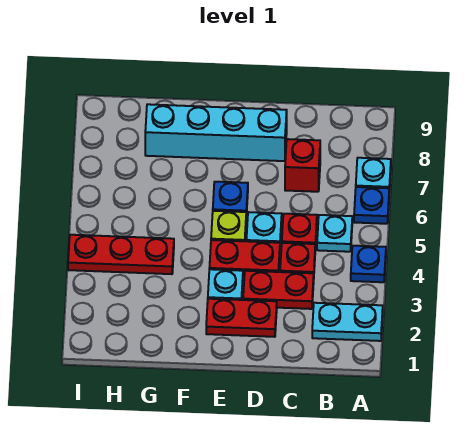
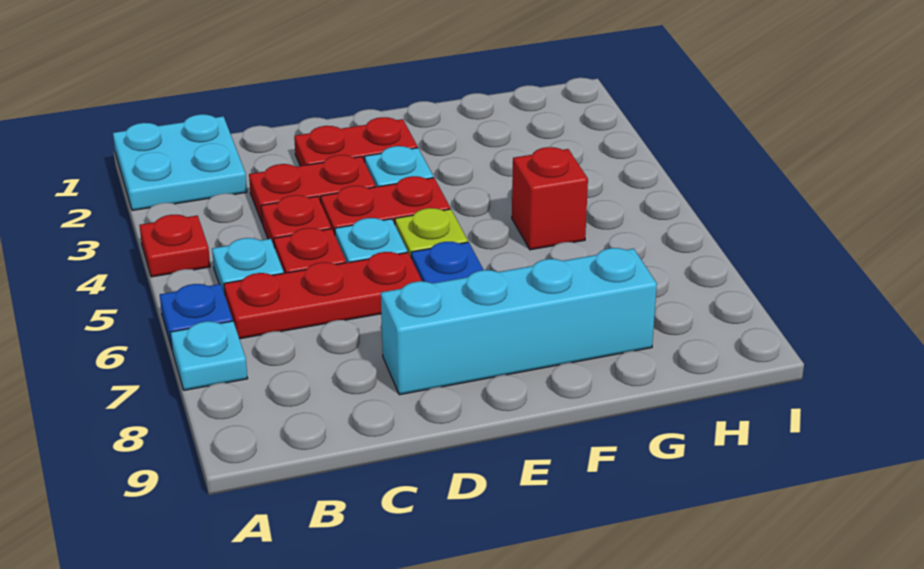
cyan 1x2 plate [312,303,383,341] -> cyan 2x2 plate [113,114,247,210]
blue 1x1 plate [351,246,386,282] -> red 1x1 plate [140,215,210,277]
red 1x1 brick [285,139,320,192] -> red 1x1 brick moved to [512,147,588,250]
red 1x3 plate [68,235,174,274] -> red 1x3 plate moved to [224,252,422,339]

